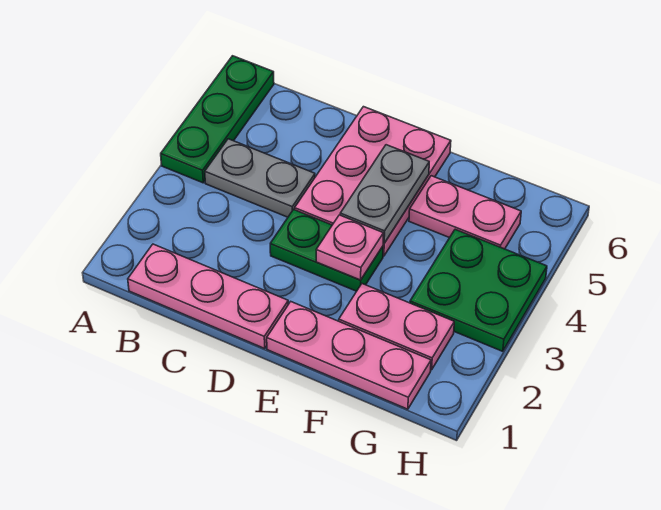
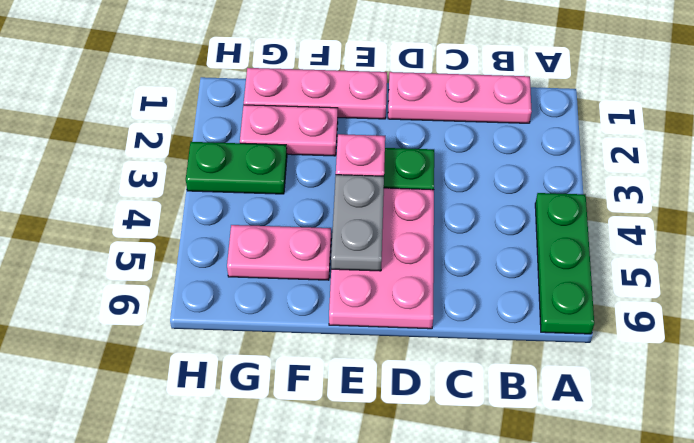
grey 1x2 plate [205,139,315,217] -> none
green 2x2 plate [410,229,547,351] -> green 1x2 plate [186,142,287,194]

